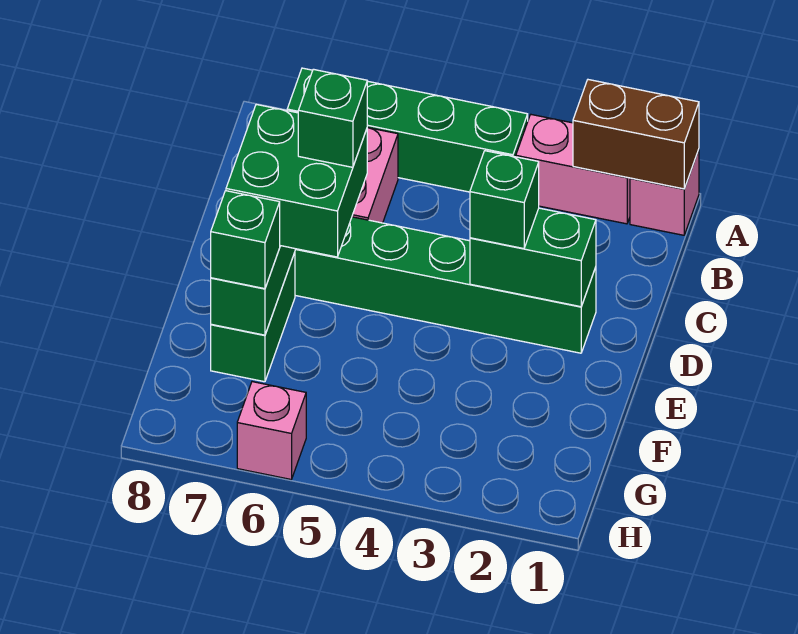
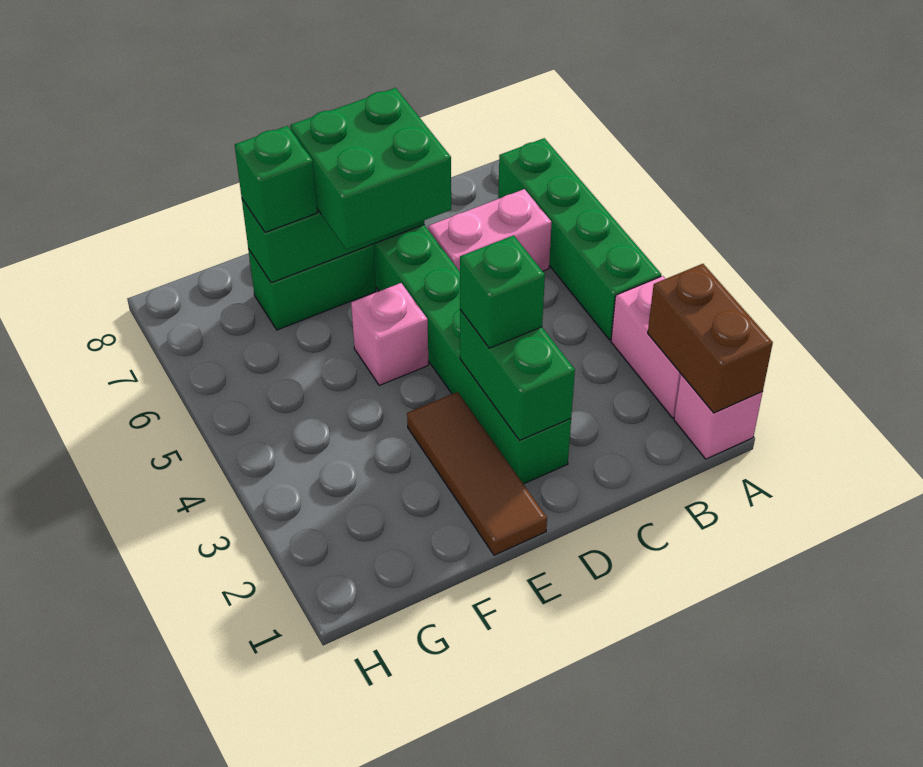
green 1x1 brick [298,69,367,167] -> none
none -> brown 1x3 tile [407,392,547,555]
pink 1x1 brick [237,382,306,479] -> pink 1x1 brick moved to [351,283,429,385]

